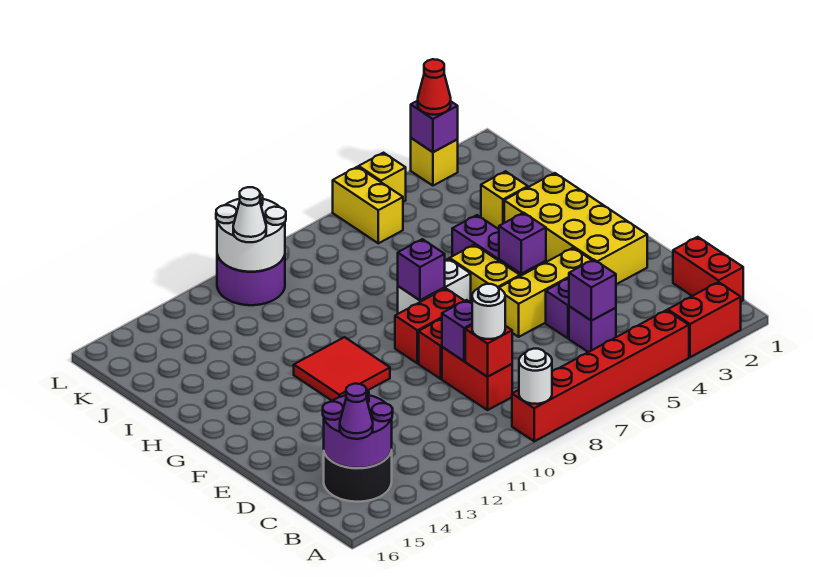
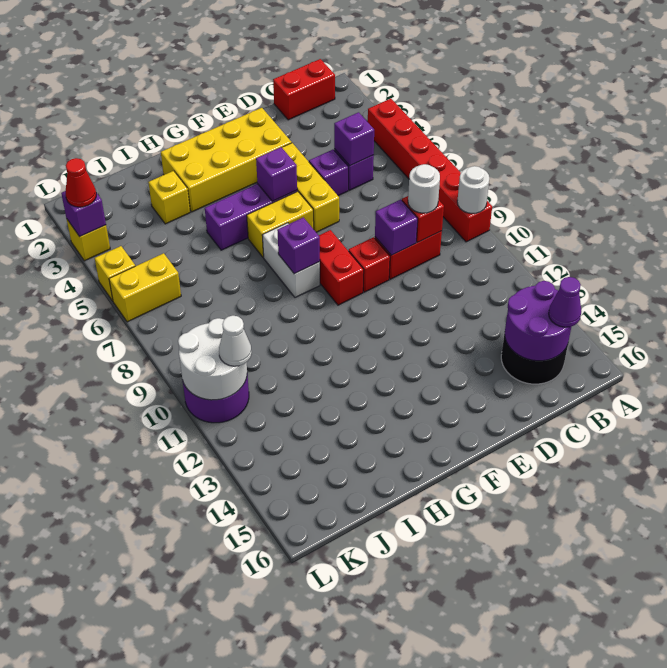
red 1x2 brick [668,282,741,357] -> none
red 2x2 tile [294,337,390,401] -> none

